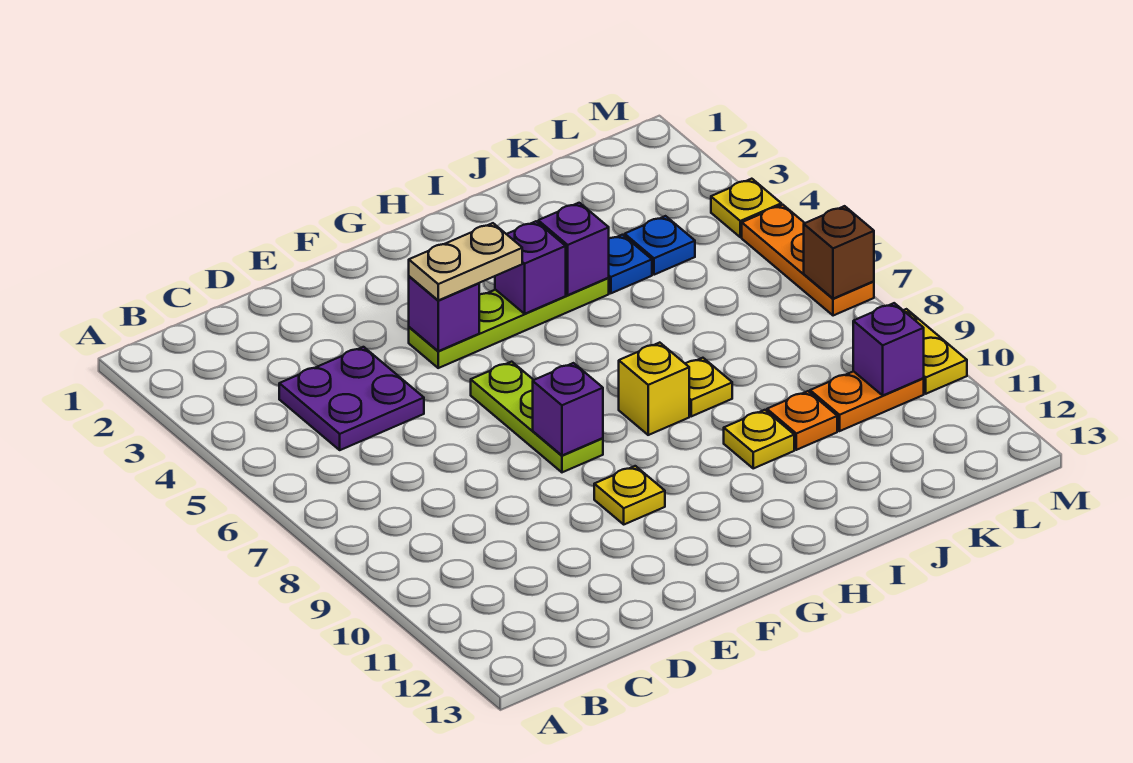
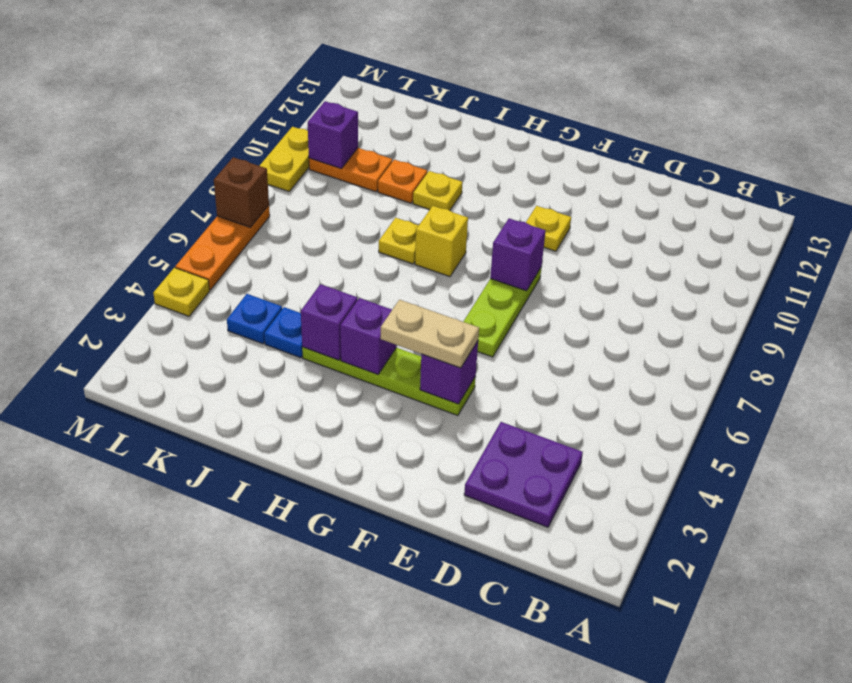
purple 2x2 plate [279,347,424,450] -> purple 2x2 plate moved to [464,422,583,527]

